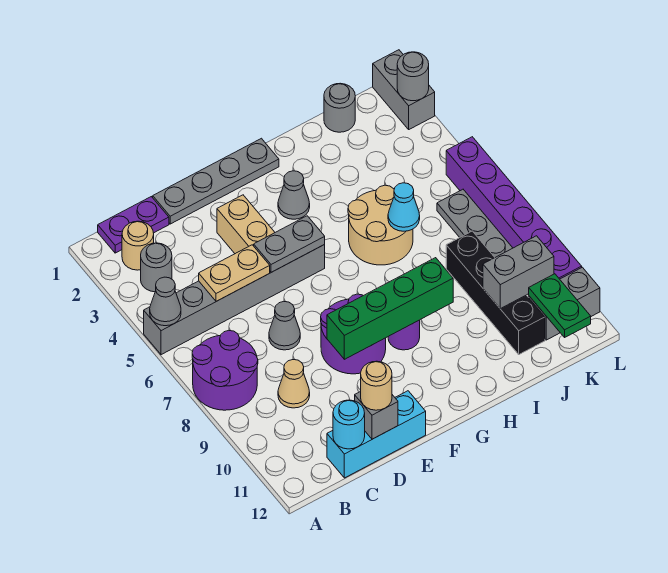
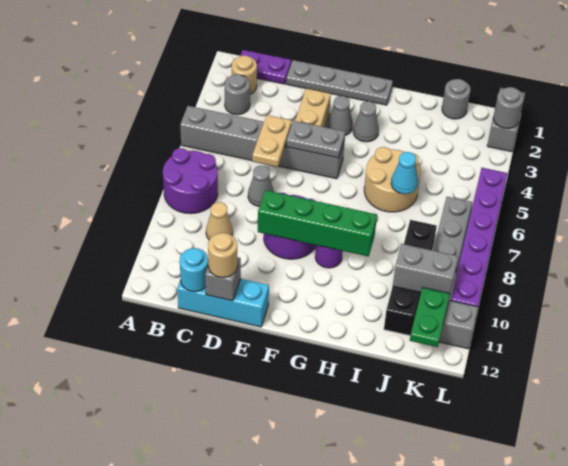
grey 1x1 cone [150,277,181,326] -> grey 1x1 cone moved to [327,96,353,135]
tan 1x2 plate [199,245,270,301] -> tan 1x2 plate turned to [252,115,292,167]

